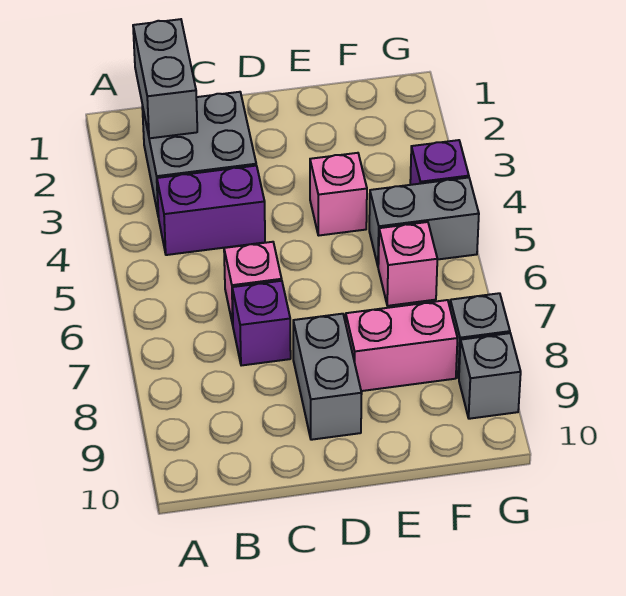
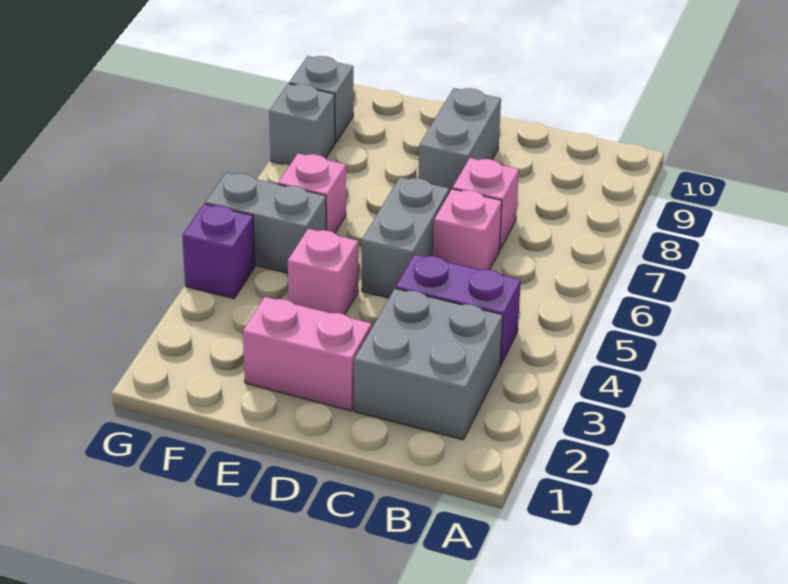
grey 1x2 brick [133,19,197,138] -> grey 1x2 brick moved to [362,177,449,298]
purple 1x1 brick [232,281,291,366] -> pink 1x1 brick [453,158,519,250]
pink 1x2 brick [346,300,457,391] -> pink 1x2 brick moved to [243,297,372,411]

